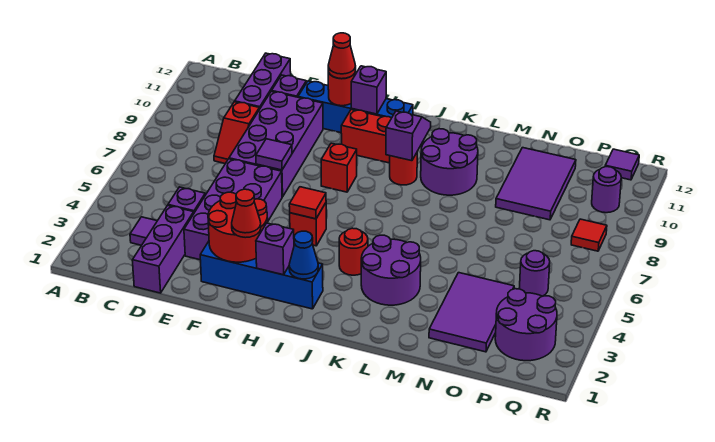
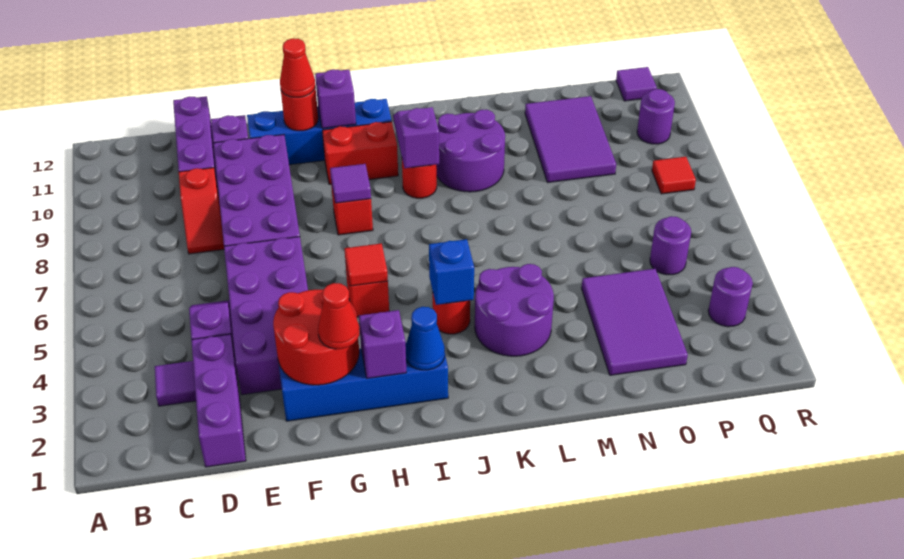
purple 1x1 tile [256,139,292,170] -> purple 1x1 tile moved to [330,164,371,203]
none -> blue 1x1 brick [429,239,474,305]
purple 2x2 round brick [495,289,557,361] -> purple 1x1 round brick [708,267,753,327]

